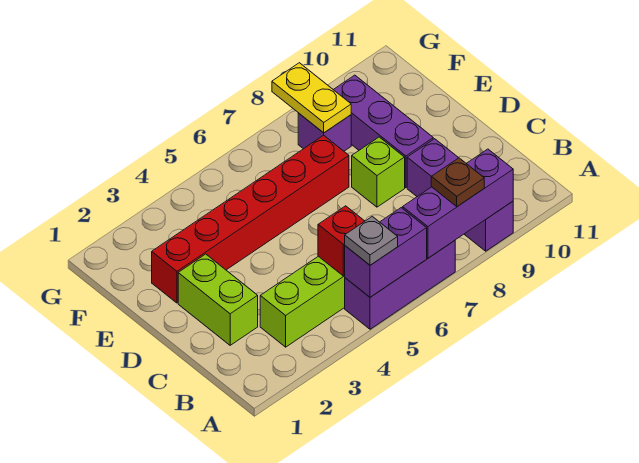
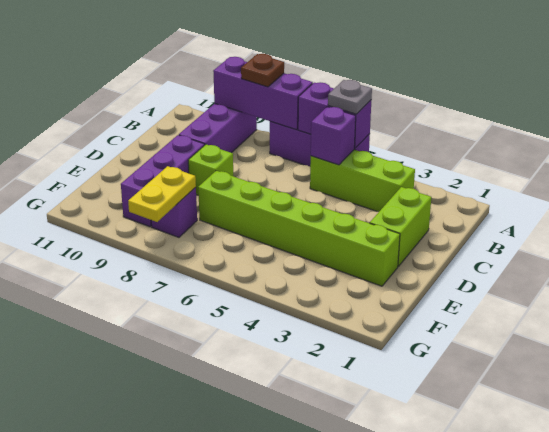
red 1x1 brick [318,206,365,276] -> purple 1x1 brick [311,107,356,165]
red 1x6 brick [152,135,349,303] -> lime 1x6 brick [198,171,400,286]

